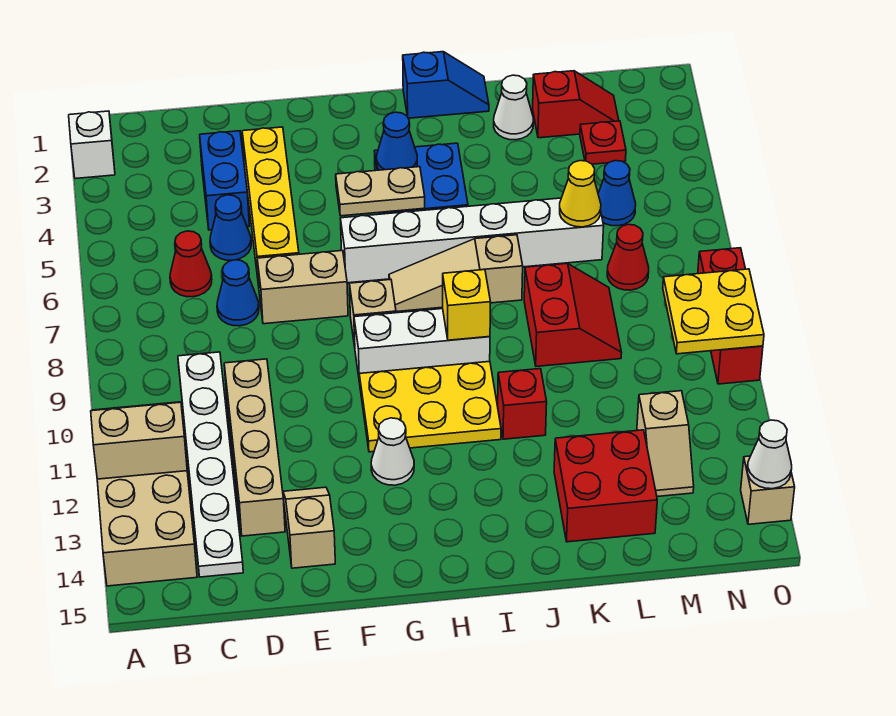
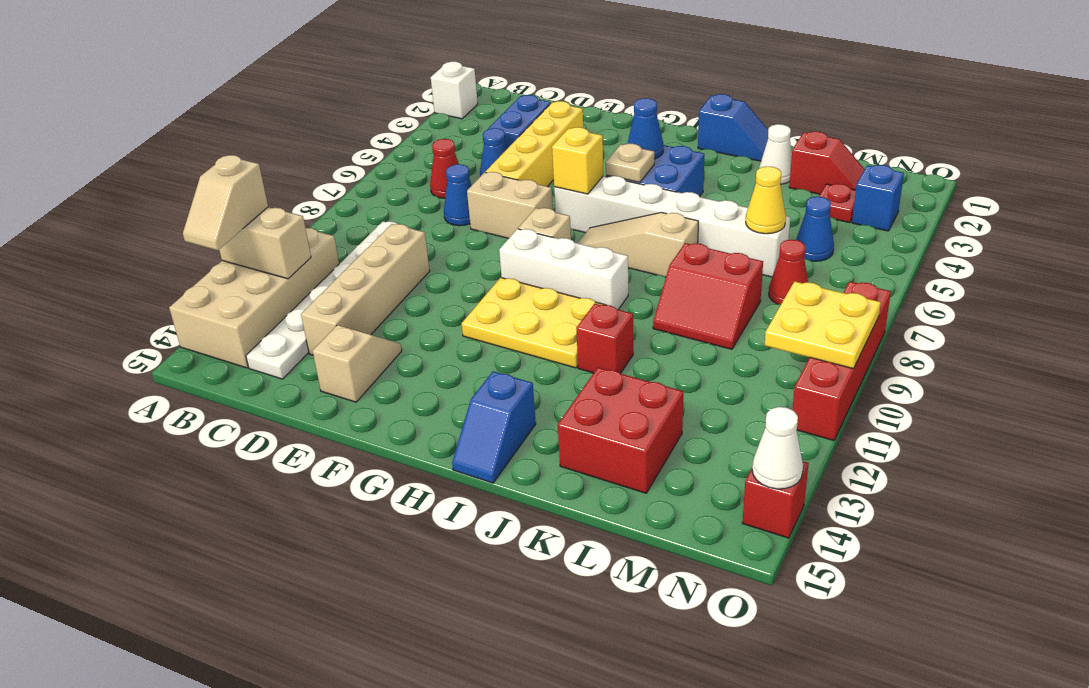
tan 1x2 plate [336,167,425,216] -> tan 1x1 plate [606,144,655,182]
white 1x1 cone [371,418,414,485] -> none
yellow 1x1 brick [443,270,490,340] -> yellow 1x1 brick moved to [552,127,603,194]
none -> blue 1x2 slope [452,371,536,483]
red 2x2 slope [524,263,622,366] -> red 2x2 slope turned to [653,243,763,349]
tan 1x2 slope [637,391,694,497] -> tan 1x2 slope moved to [183,155,268,250]
none -> blue 1x1 brick [852,165,904,231]
red 1x3 brick [698,248,763,384] -> red 1x4 brick [792,282,891,441]
tan 1x1 brick [741,456,795,524] -> red 1x1 brick [742,461,809,538]

